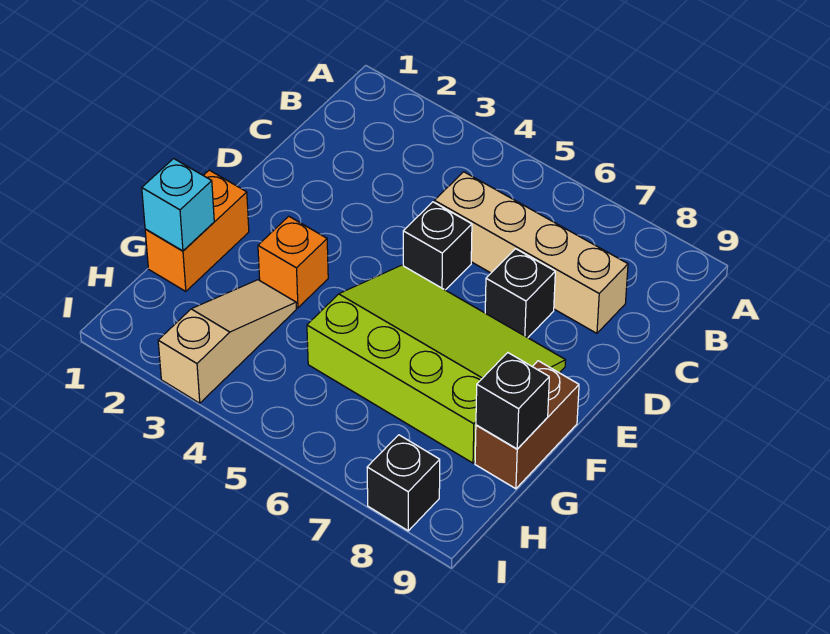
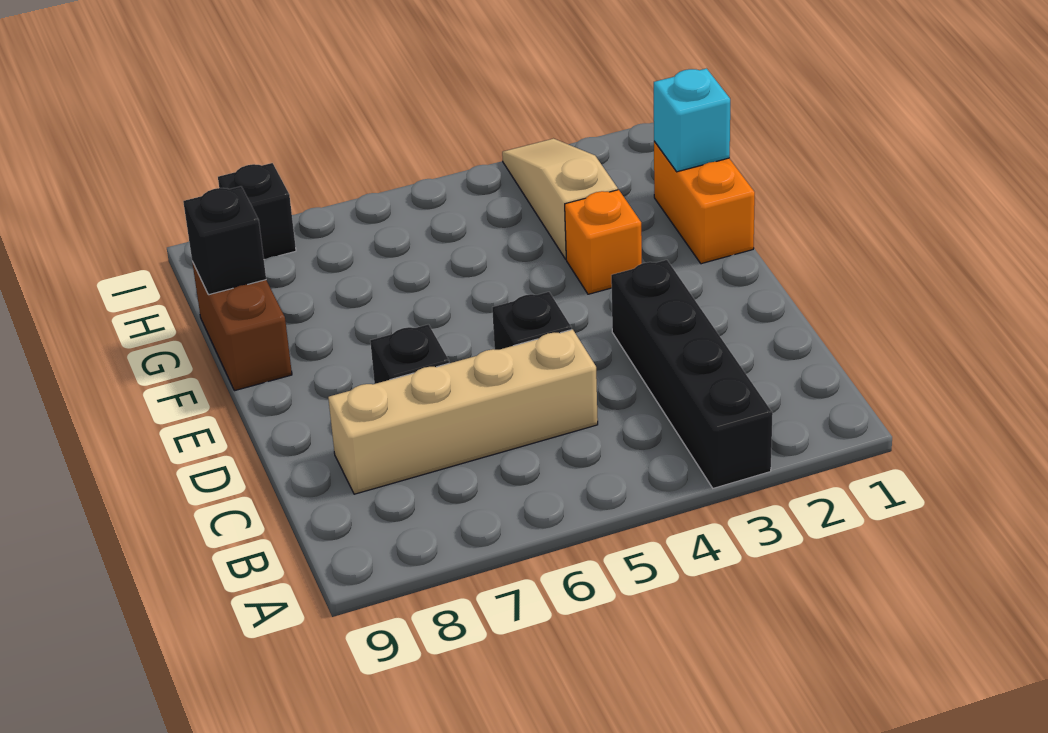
none -> black 1x4 brick [611,260,773,488]
lime 3x4 slope [307,265,566,463] -> none
tan 1x3 slope [158,280,296,403] -> tan 1x3 slope turned to [502,139,618,259]

